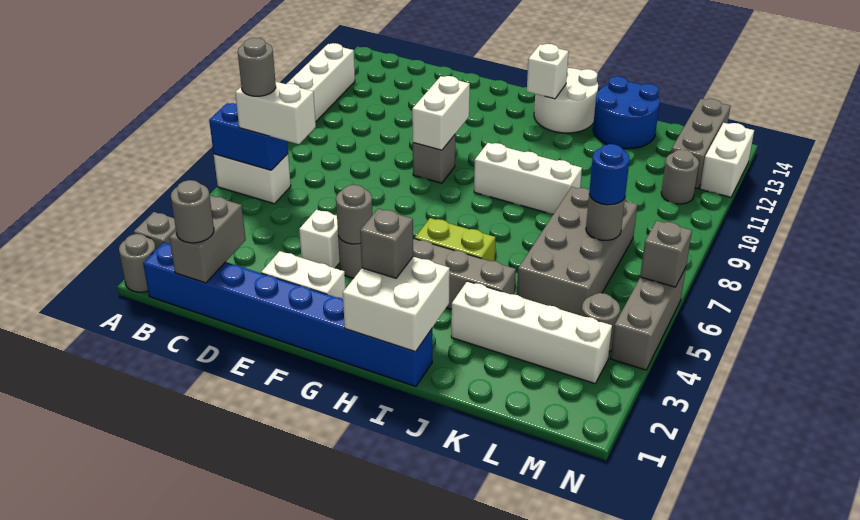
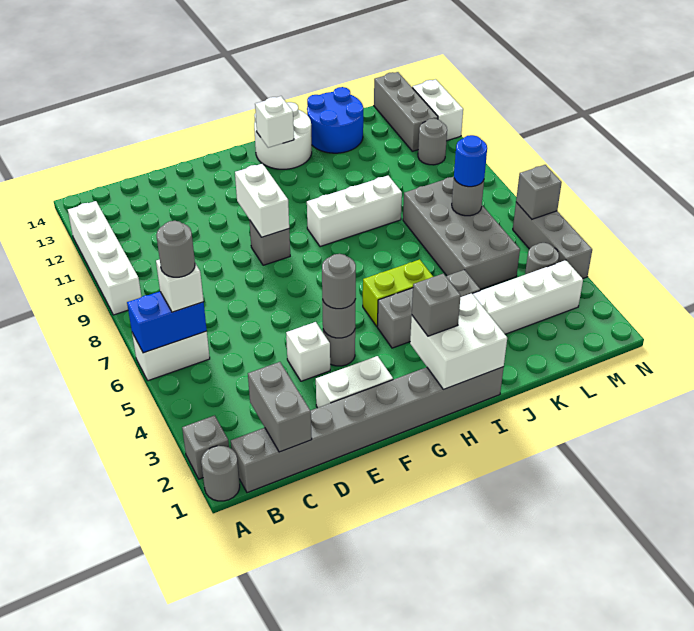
blue 1x8 brick [143,242,432,387] -> grey 1x8 brick [231,367,504,493]
white 1x2 brick [235,82,316,144] -> white 1x1 brick [156,259,204,312]
grey 1x1 round brick [171,180,214,243] -> grey 1x1 round brick moved to [322,254,356,309]

